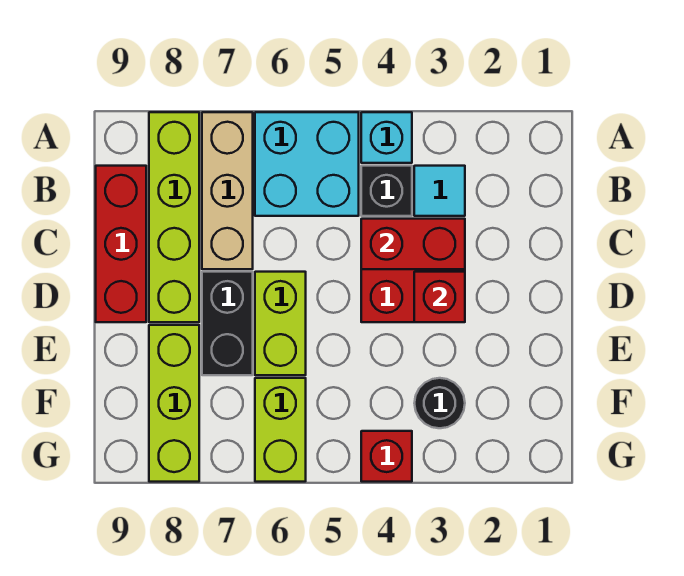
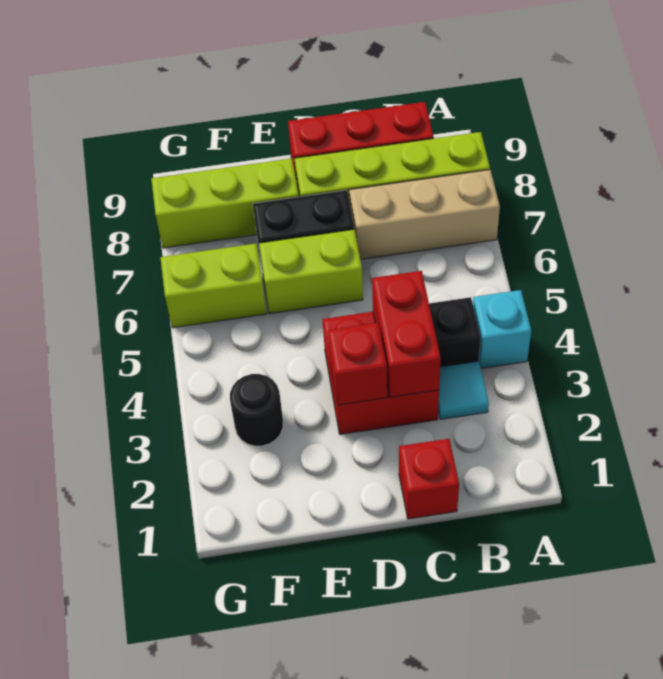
cyan 2x2 brick [255,112,359,216] -> none
red 1x1 brick [361,431,412,482] -> red 1x1 brick moved to [399,439,459,519]

